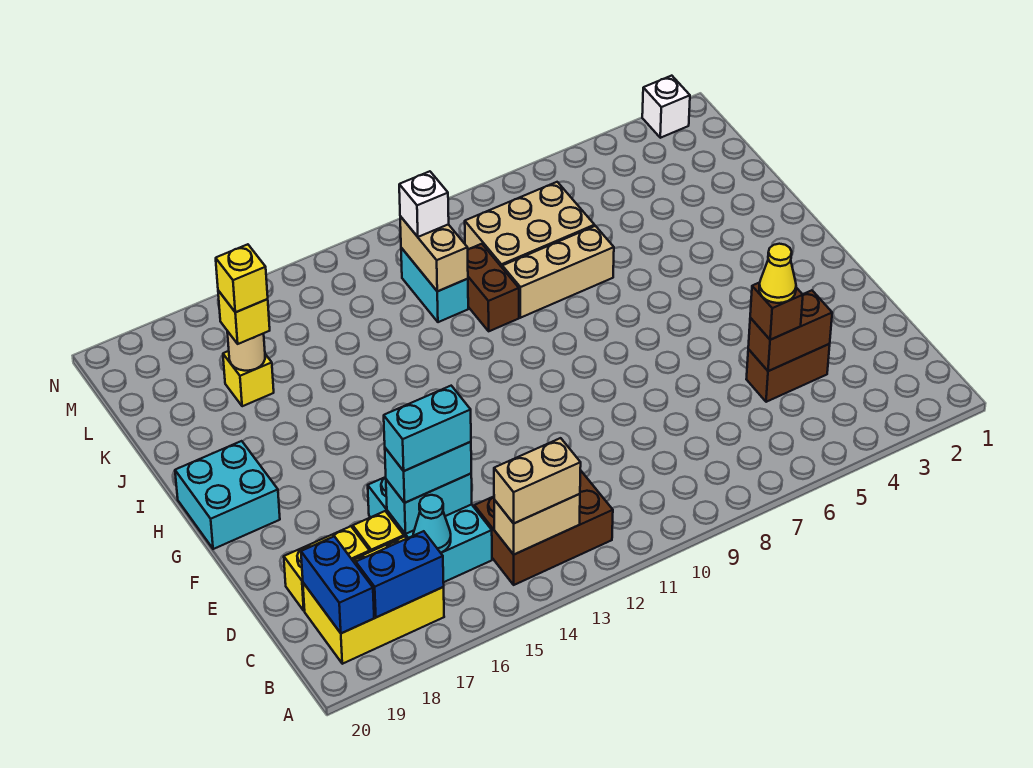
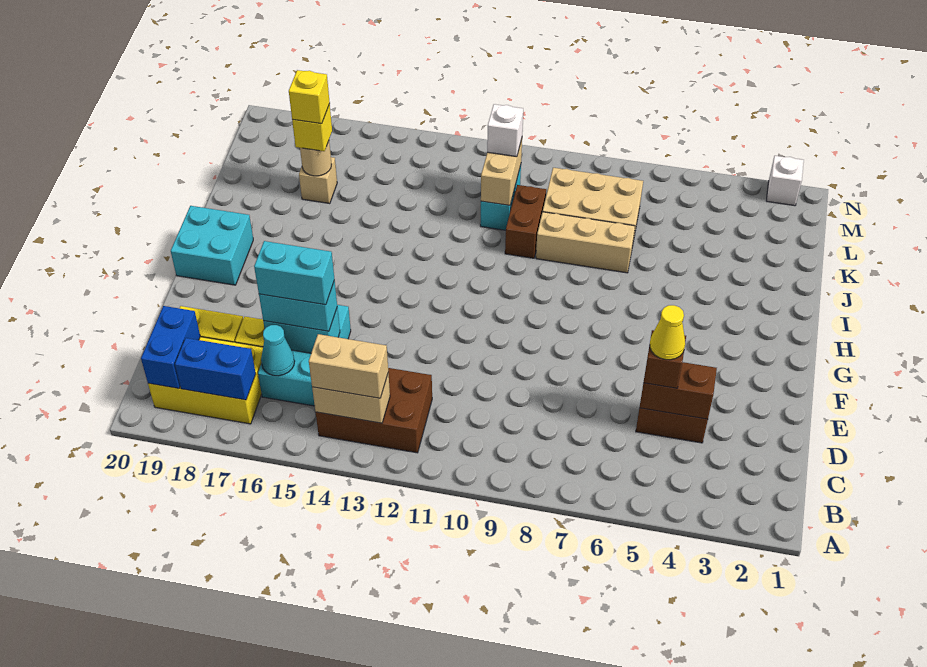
yellow 1x1 brick [223,351,274,406] -> tan 1x1 brick [299,157,337,204]

